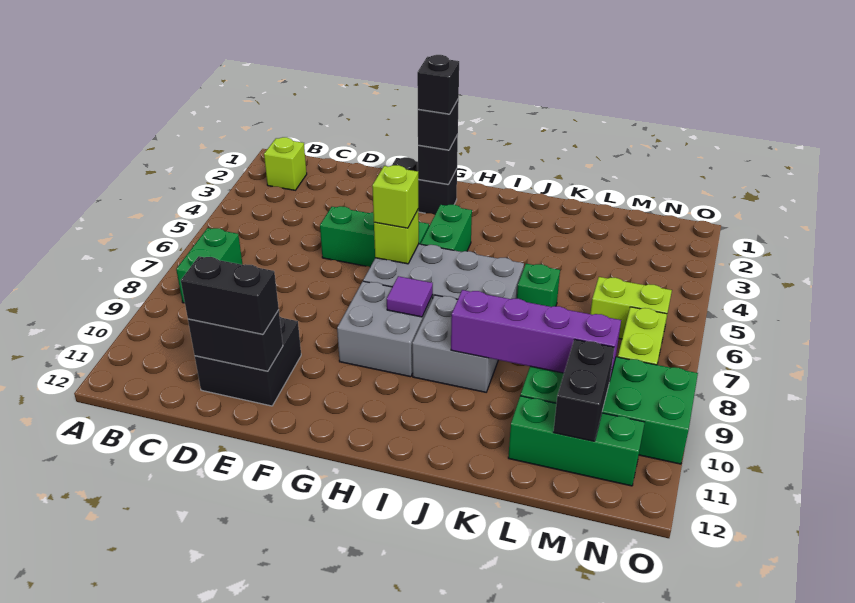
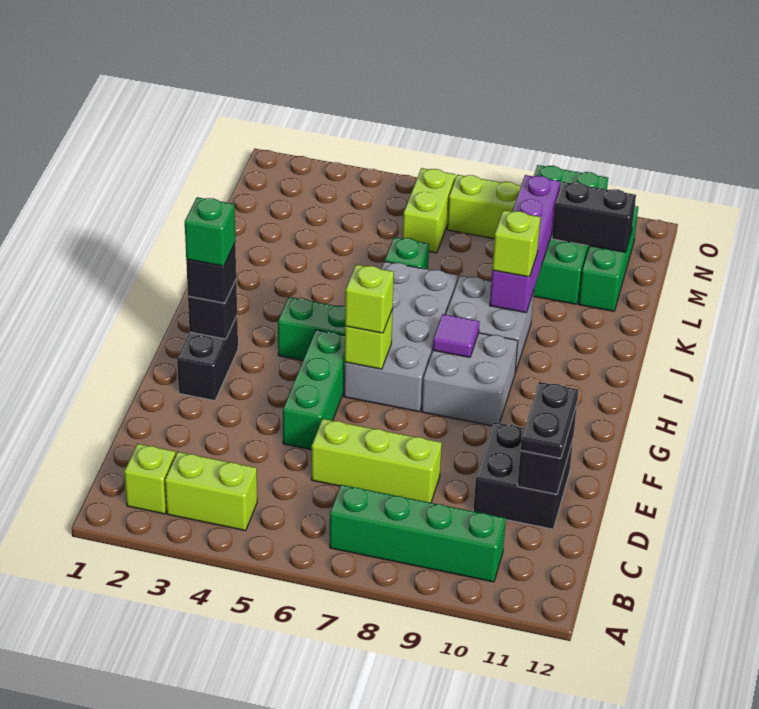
none -> lime 1x2 brick [165,452,257,531]
green 1x2 brick [176,228,243,303] -> green 1x4 brick [330,485,506,582]
none -> lime 1x3 brick [311,419,442,503]
black 1x2 brick [181,256,279,334] -> black 1x2 plate [521,382,578,458]
black 1x1 brick [417,55,459,114] -> green 1x1 brick [185,197,235,266]
none -> lime 1x1 brick [492,210,540,277]

